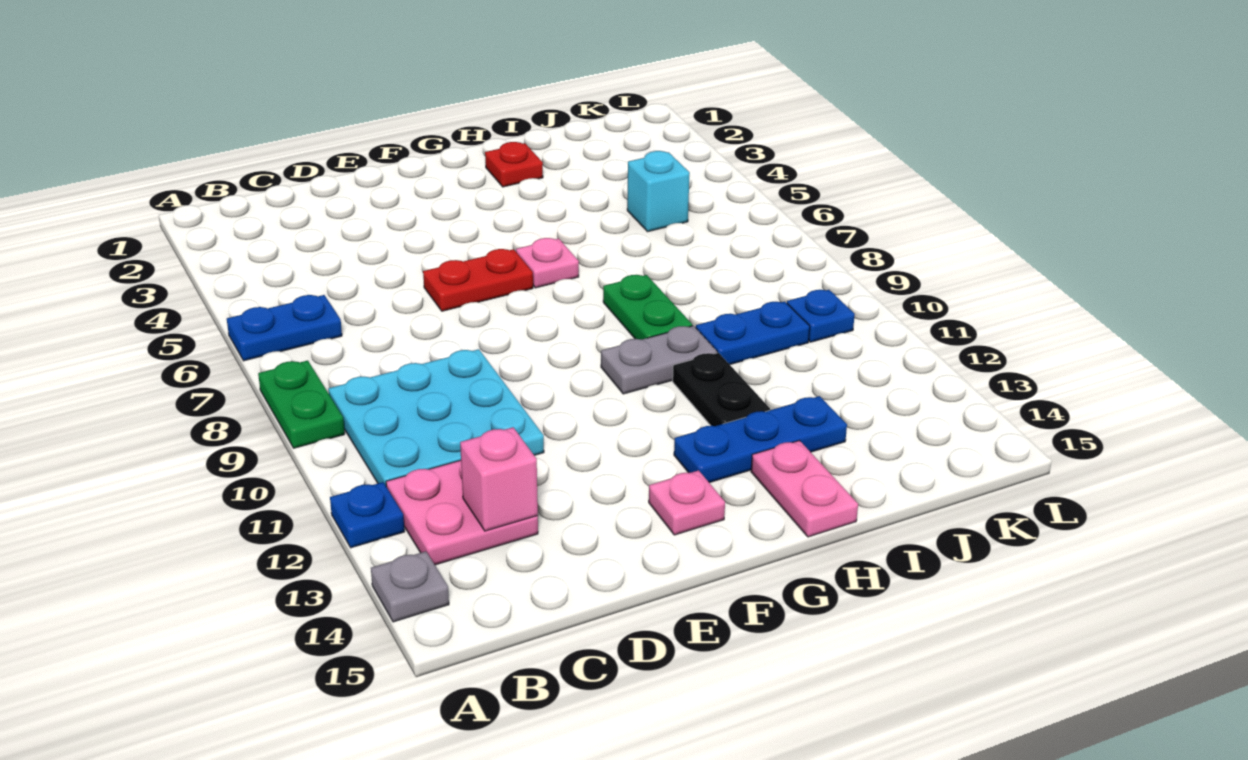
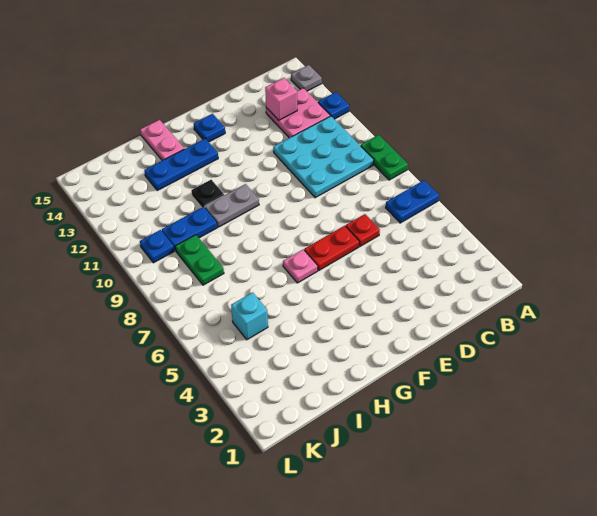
pink 1x1 plate [649,470,725,535] -> blue 1x1 plate [194,114,225,142]
red 1x1 plate [485,142,543,187] -> red 1x1 plate moved to [346,214,380,246]
green 1x2 plate [603,275,692,340] -> green 1x2 plate moved to [175,235,224,285]
black 1x2 plate [673,353,770,426] -> black 1x1 plate [191,180,224,207]

